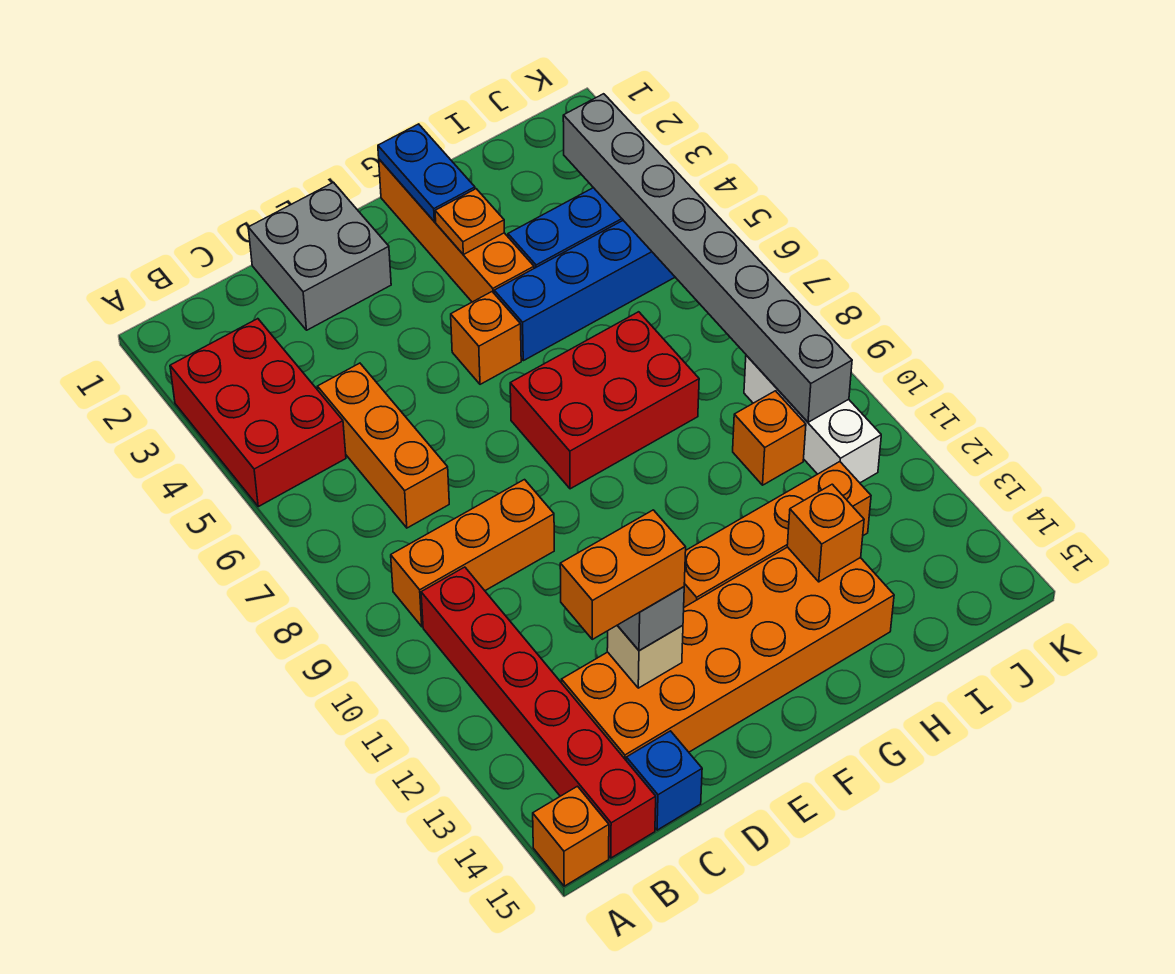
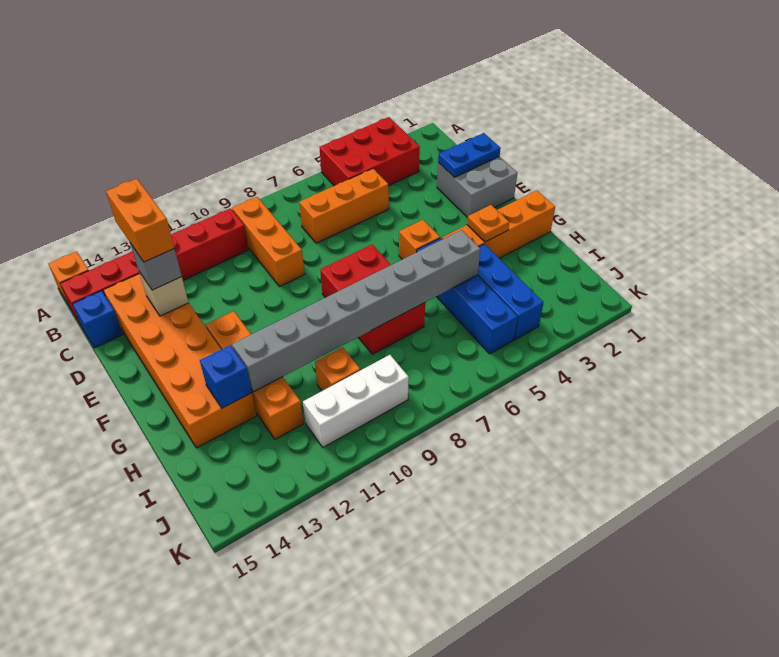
blue 1x2 plate [378,124,475,221] -> blue 1x2 plate moved to [438,133,501,178]
orange 1x1 brick [787,484,864,582] -> blue 1x1 brick [200,345,252,408]
grey 1x8 brick [563,94,852,422] -> grey 1x8 brick moved to [232,230,480,392]

